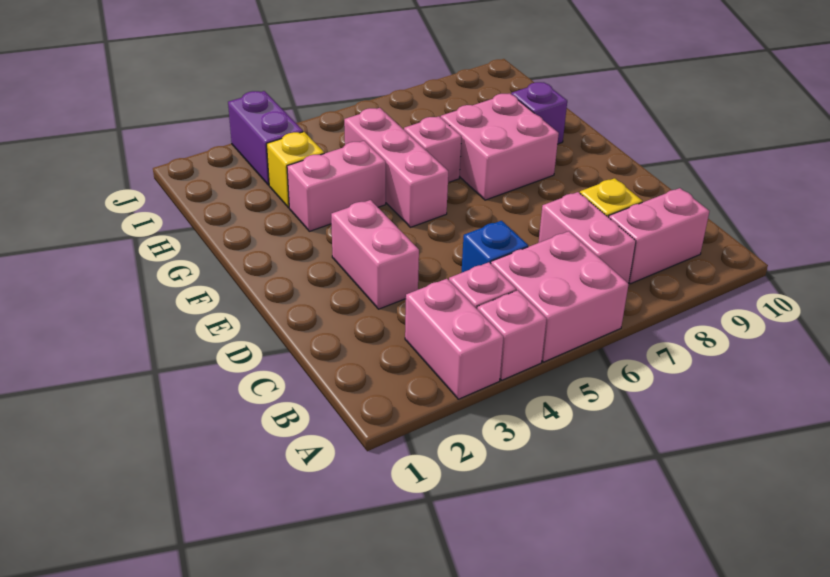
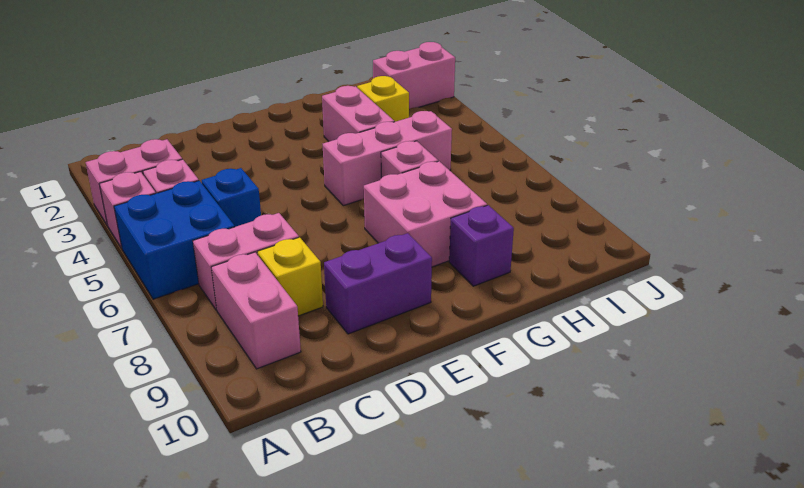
pink 2x2 brick [491,231,629,362] -> blue 2x2 brick [114,181,235,299]
pink 1x2 brick [331,200,419,309] -> pink 1x2 brick moved to [373,42,455,109]
purple 1x2 brick [228,91,303,185] -> purple 1x2 brick moved to [324,233,432,334]

